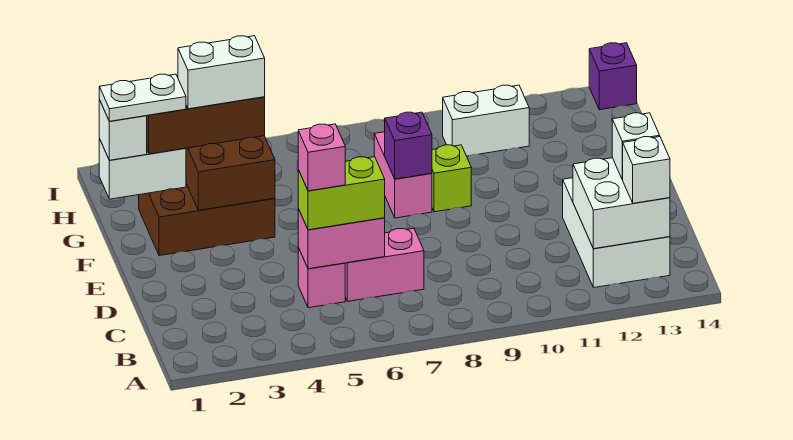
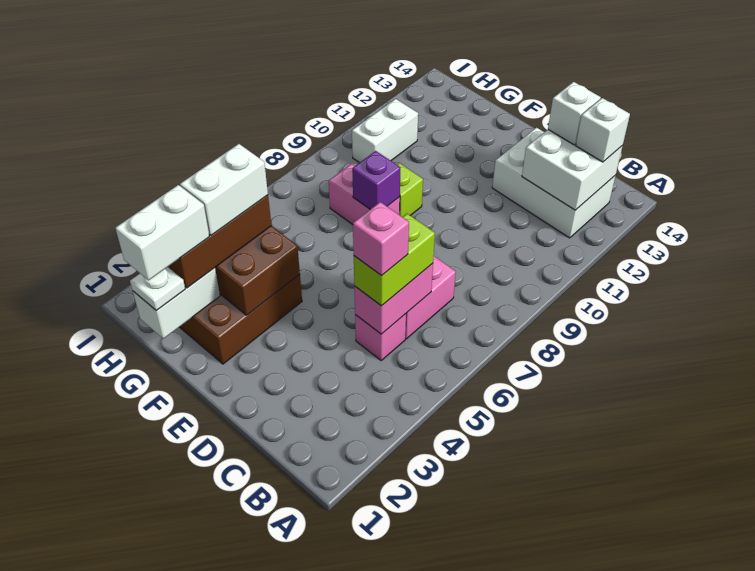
white 1x1 brick [99,100,147,160] -> white 1x1 plate [130,267,185,311]
white 1x2 plate [99,74,186,121] -> white 1x2 brick [115,185,209,280]
purple 1x1 brick [589,43,637,110] -> none

